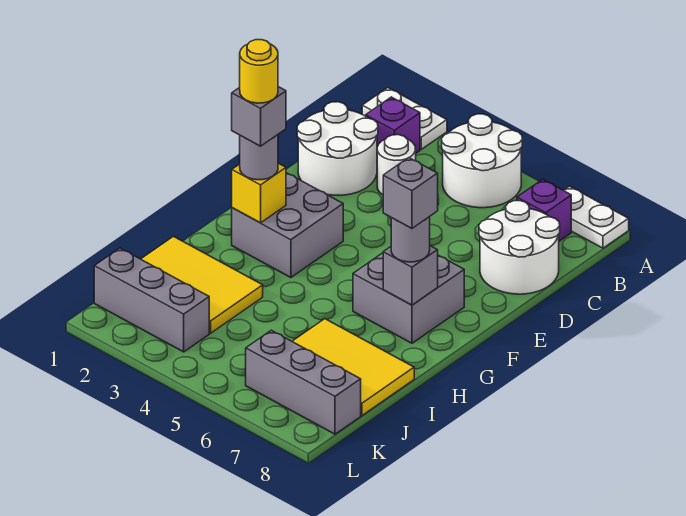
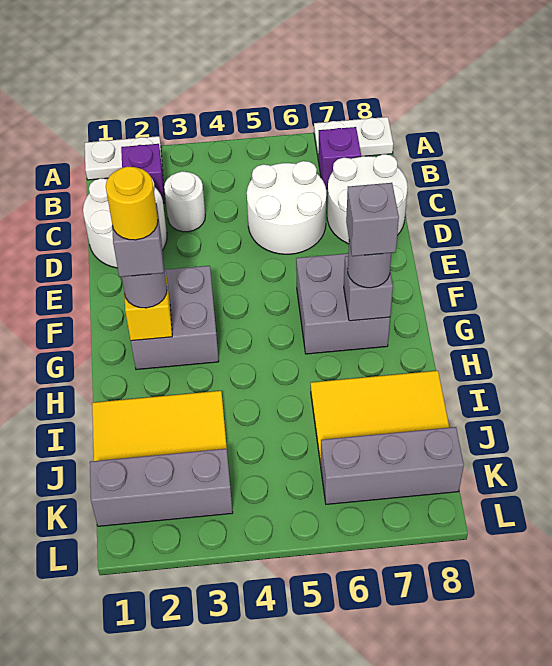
white 2x2 round brick [442,114,522,208] -> white 2x2 round brick moved to [247,161,326,254]

